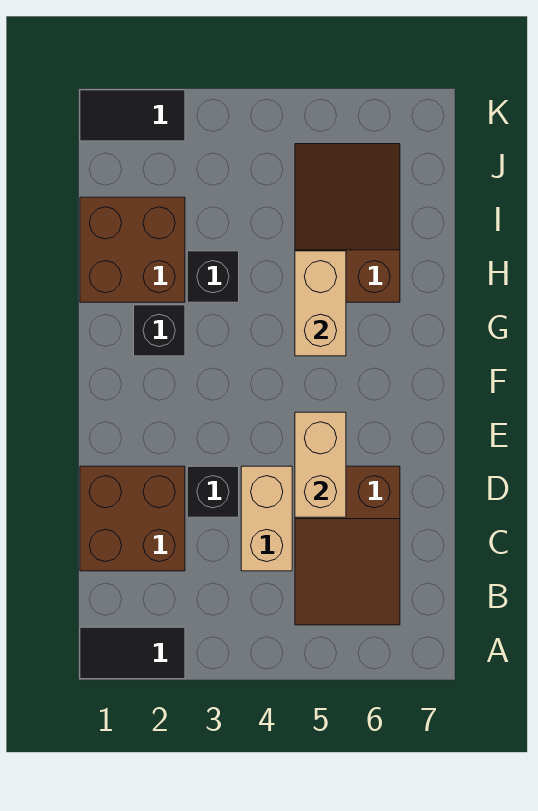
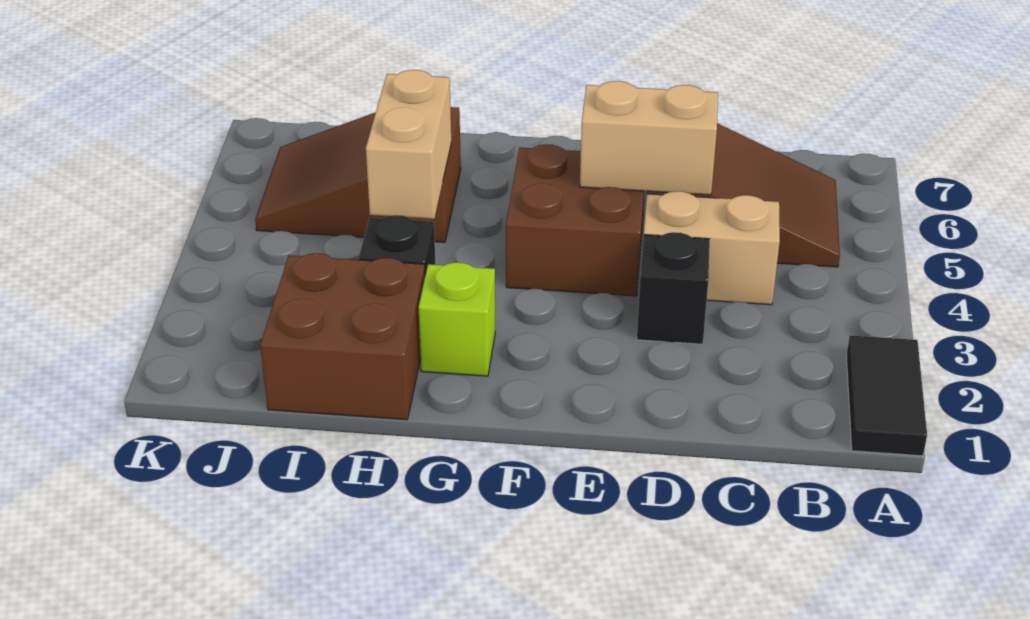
brown 2x2 brick [80,466,185,571] -> brown 2x2 brick moved to [506,144,645,296]
black 1x1 brick [134,305,185,356] -> lime 1x1 brick [419,262,495,376]
tan 1x2 brick [295,251,346,356] -> tan 1x2 brick turned to [366,70,451,219]
black 1x2 tile [80,90,185,141] -> none

